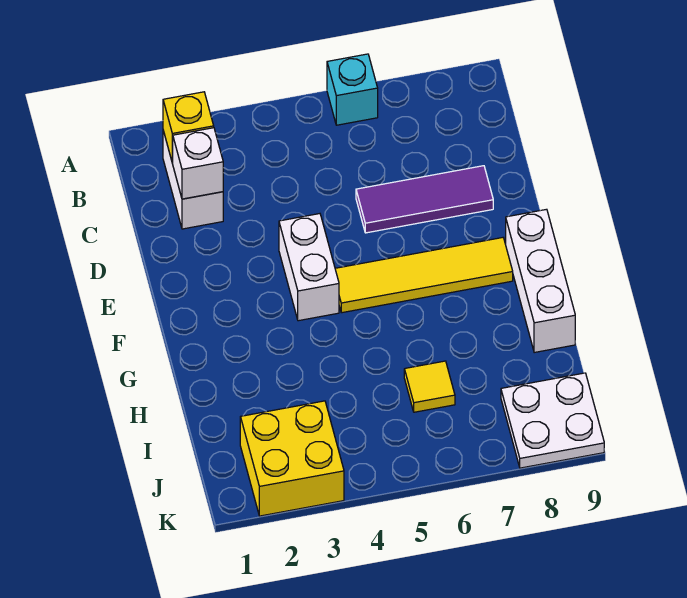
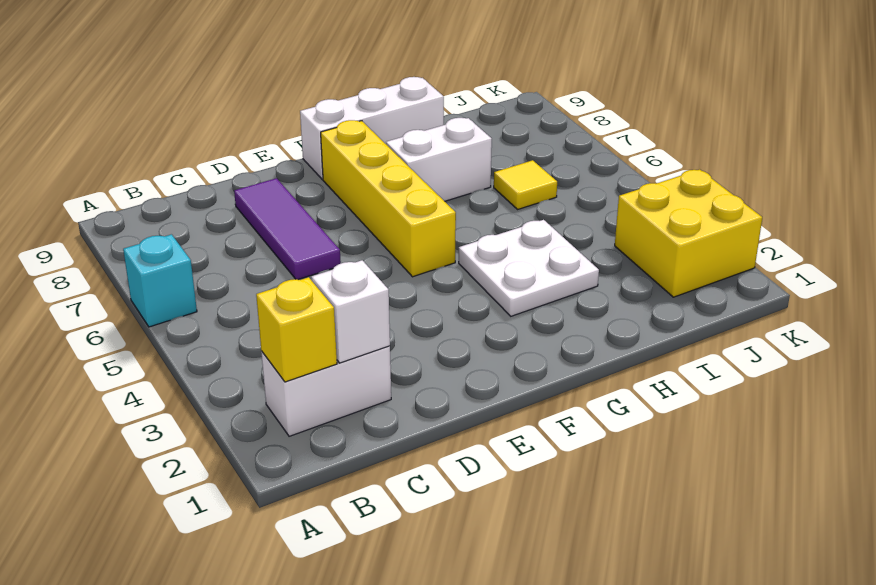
white 1x2 brick [279,214,339,321] -> white 1x2 brick moved to [386,118,492,201]
yellow 1x4 tile [335,238,513,313] -> yellow 1x4 brick [321,120,456,277]
white 2x2 plate [501,373,604,468] -> white 2x2 plate moved to [459,220,599,316]

